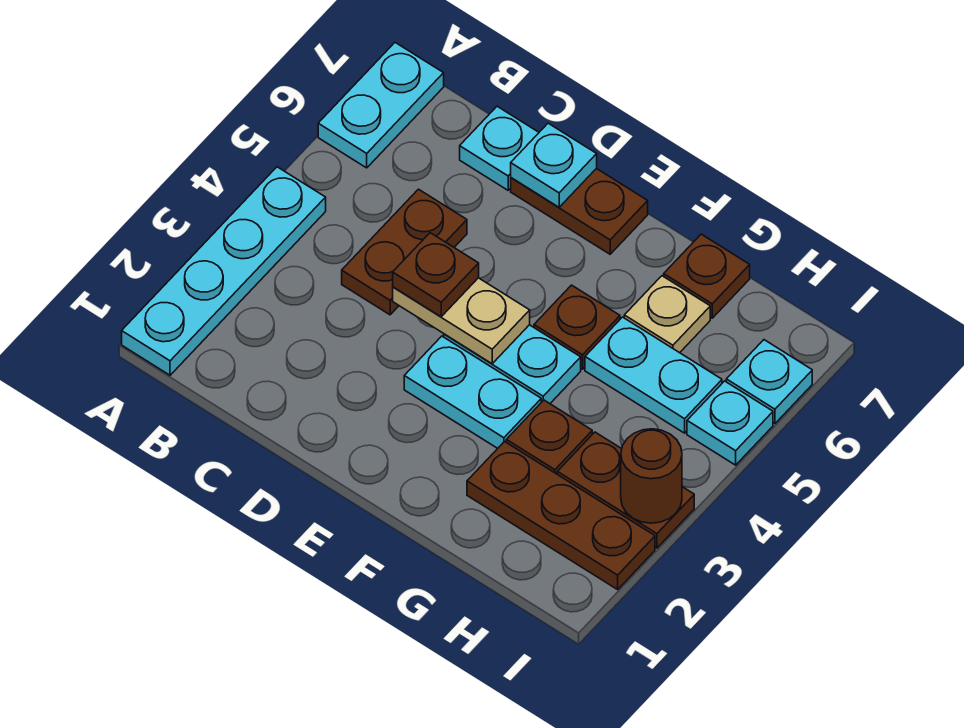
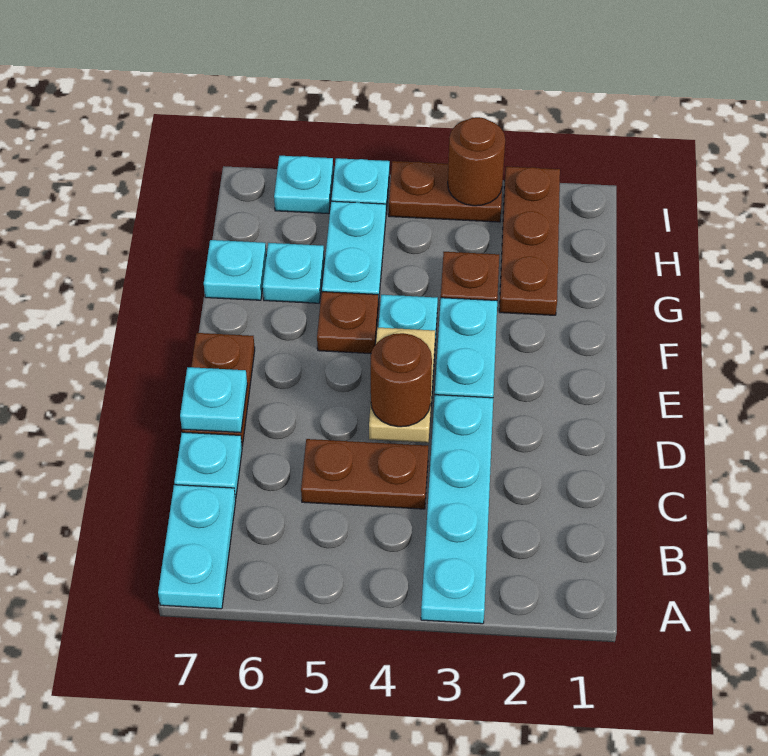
cyan 1x4 plate [122,167,326,375] -> cyan 1x4 plate turned to [421,395,493,624]
cyan 1x2 plate [318,43,444,168] -> cyan 1x2 plate turned to [158,485,236,609]
brown 1x1 plate [393,233,479,317] -> brown 1x1 round brick [371,333,432,427]
tan 1x1 plate [624,276,710,353] -> cyan 1x1 plate [263,243,324,303]
brown 1x1 plate [664,234,750,318] -> cyan 1x1 plate [204,240,266,300]
brown 1x2 plate [557,432,694,548] -> brown 1x2 plate turned to [389,161,502,222]

